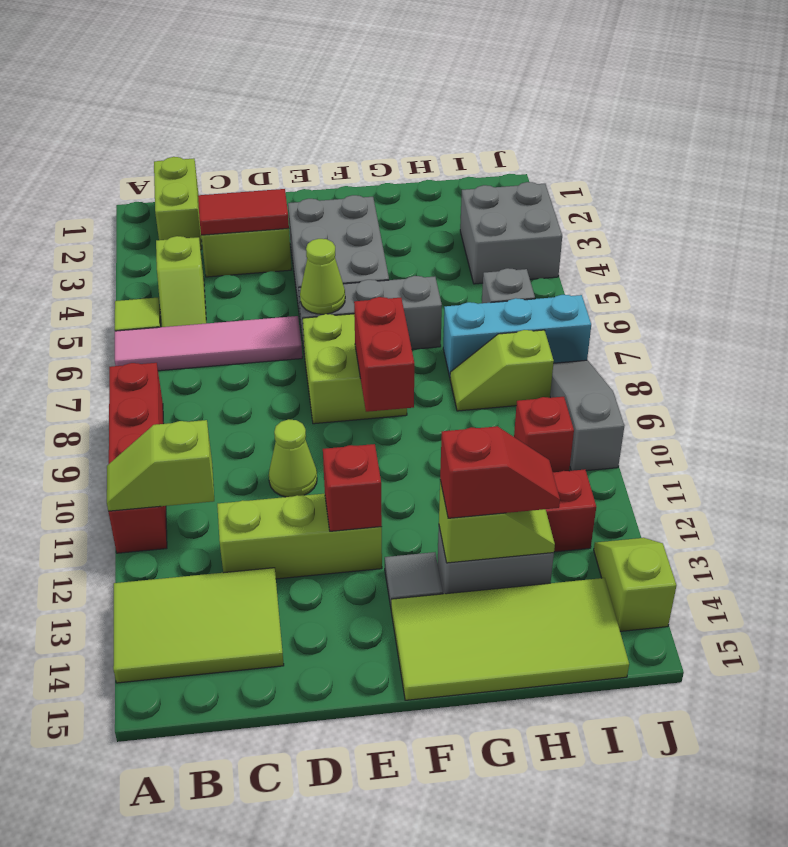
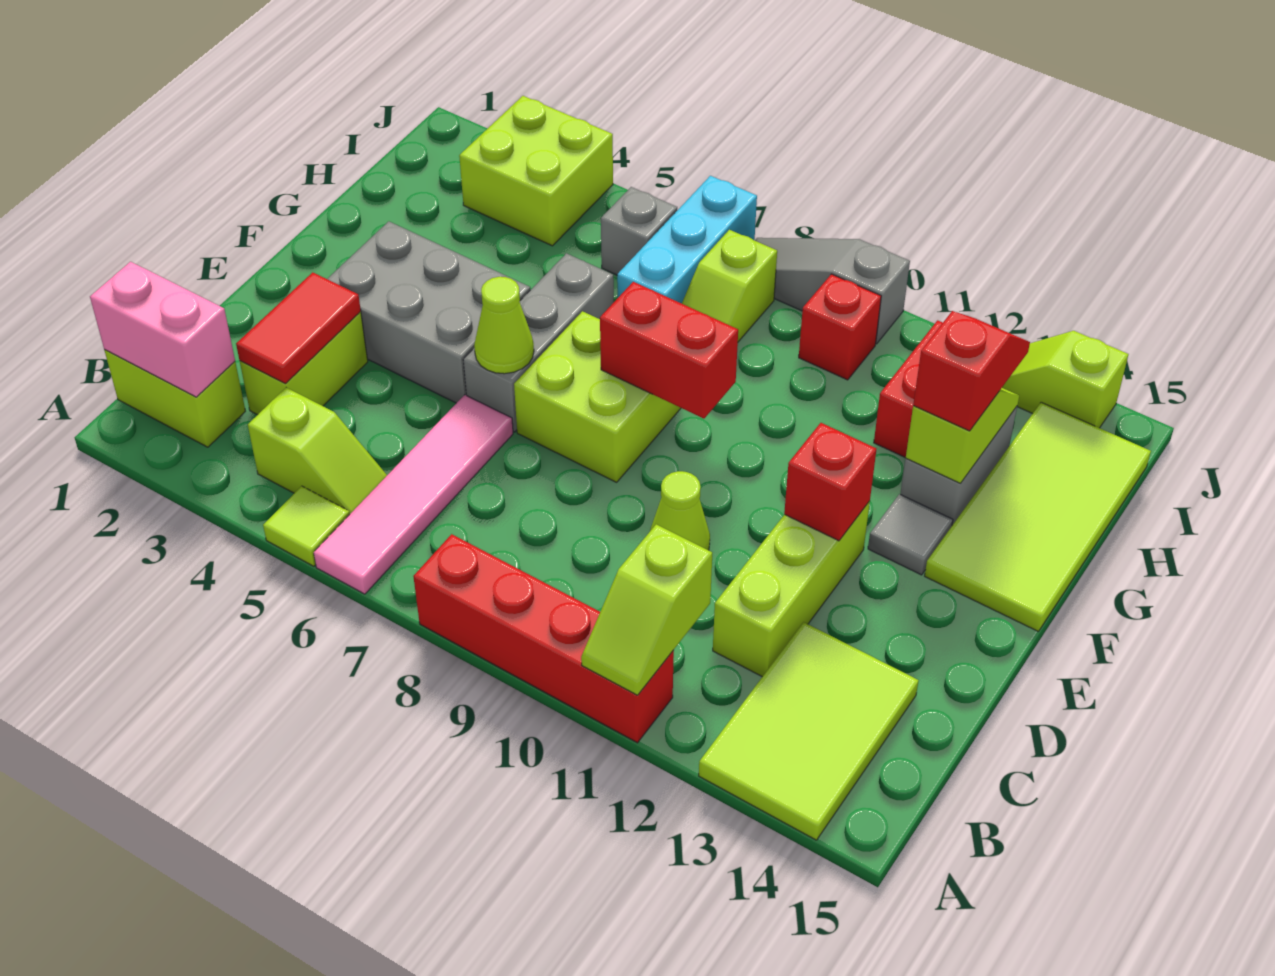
none -> pink 1x2 brick [90,262,235,397]
grey 2x2 brick [460,182,562,284] -> lime 2x2 brick [459,96,613,246]

